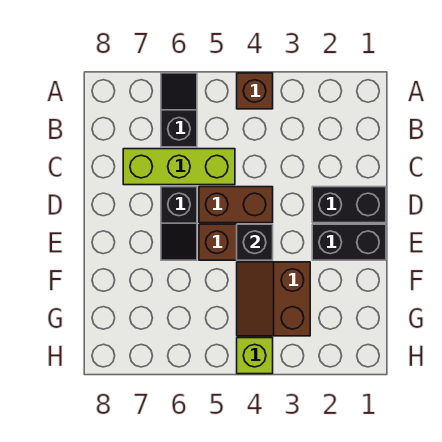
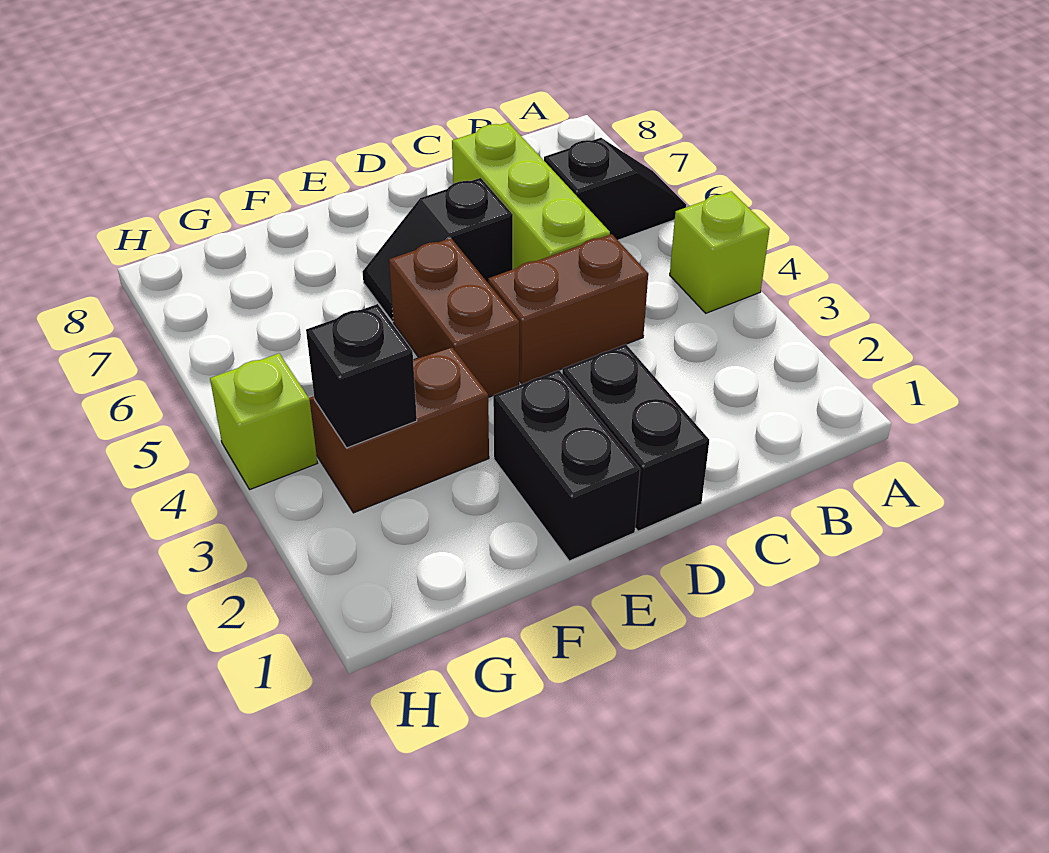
brown 1x1 brick [237,73,273,109] -> lime 1x1 brick [670,191,770,313]
brown 1x2 brick [199,187,273,223] -> brown 1x2 brick turned to [488,234,648,384]
black 1x1 brick [237,224,273,260] -> black 1x1 brick moved to [306,304,417,448]

